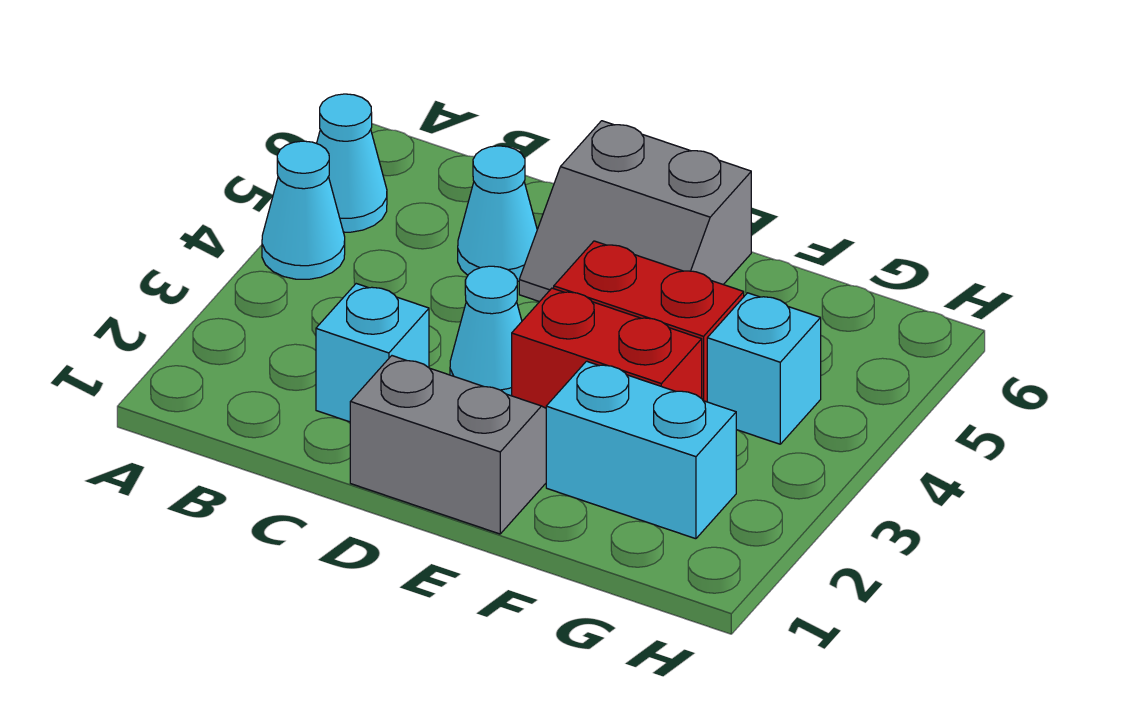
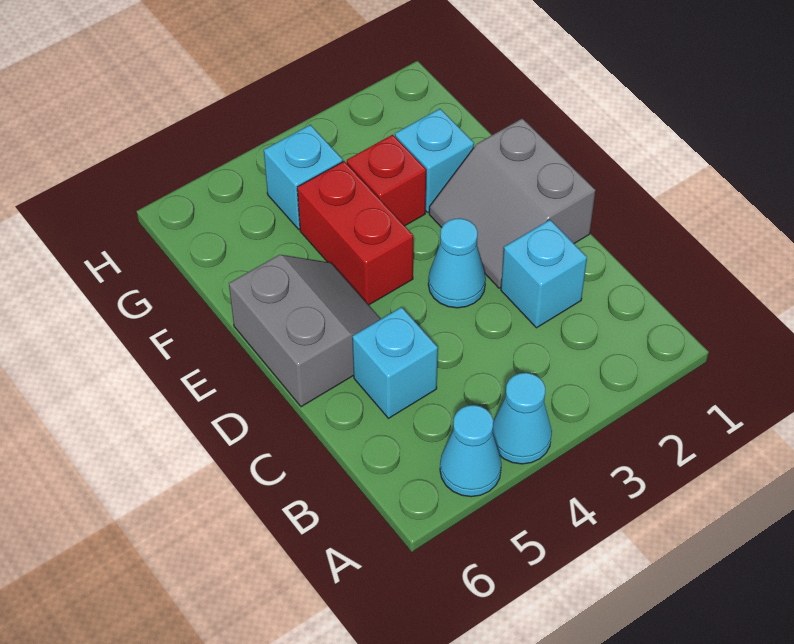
cyan 1x1 cone [458,146,537,282] -> cyan 1x1 brick [352,307,438,418]
red 1x2 brick [512,288,702,408] -> red 1x1 brick [347,135,426,226]
cyan 1x2 brick [546,361,736,539] -> cyan 1x1 brick [395,109,474,212]

